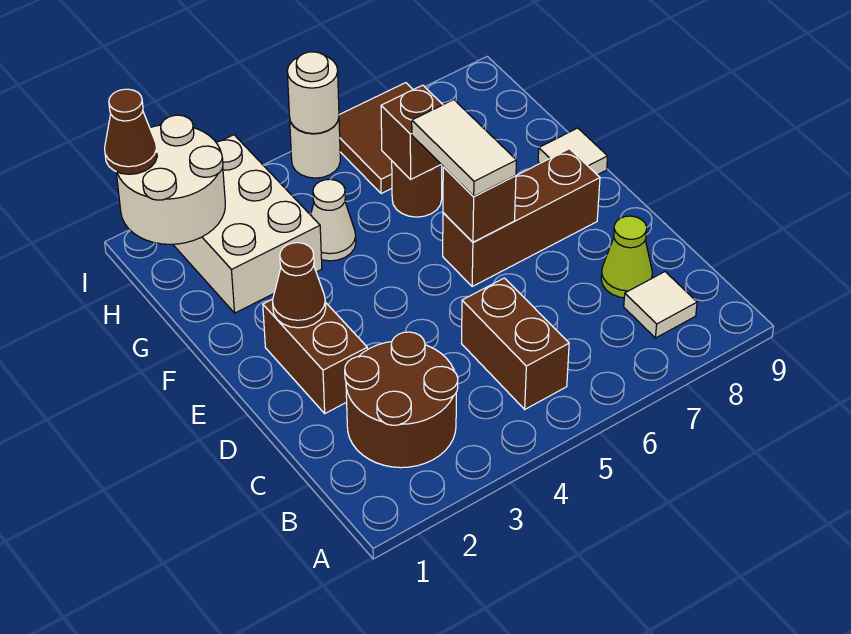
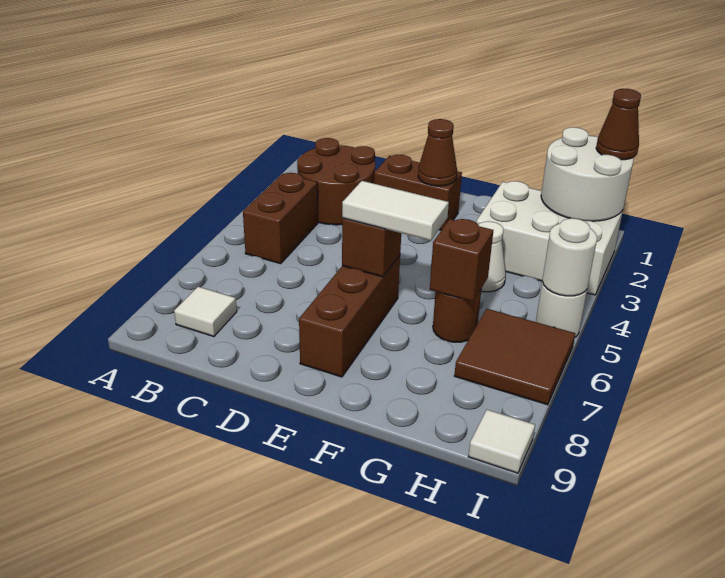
brown 1x2 brick [462,278,569,409] -> brown 1x2 brick turned to [243,173,318,264]
lime 1x1 cone [601,216,653,298] -> none
white 1x1 tile [538,128,608,175] -> white 1x1 tile moved to [468,410,535,473]

